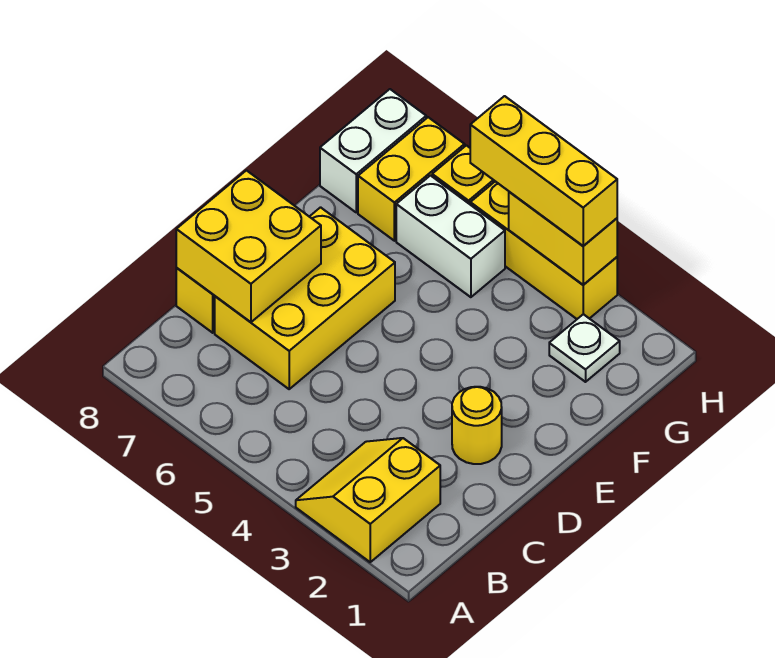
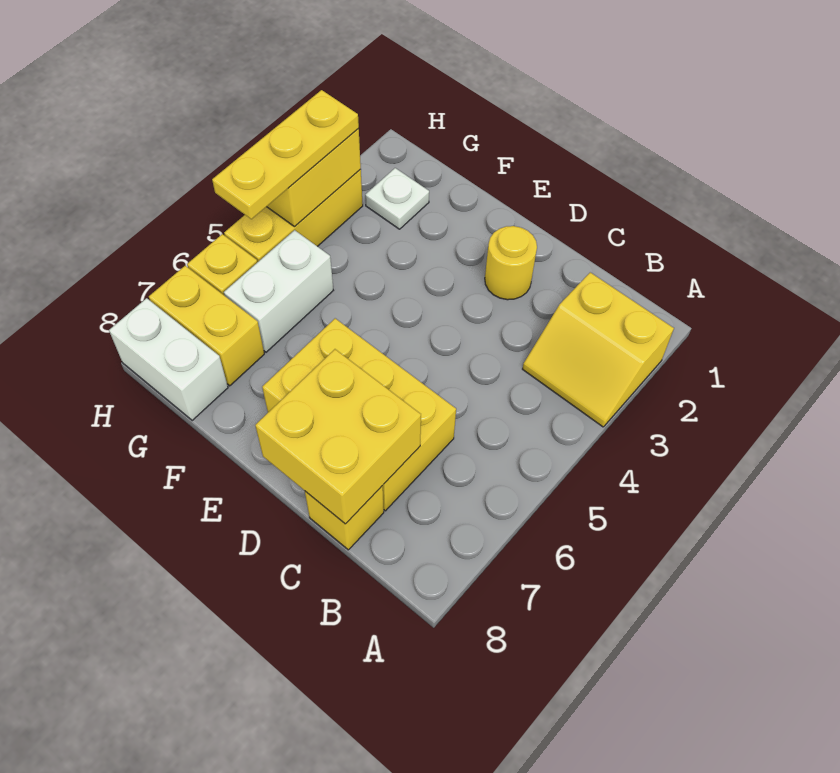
yellow 1x3 brick [470,96,617,246] -> yellow 1x3 plate [212,90,359,219]

